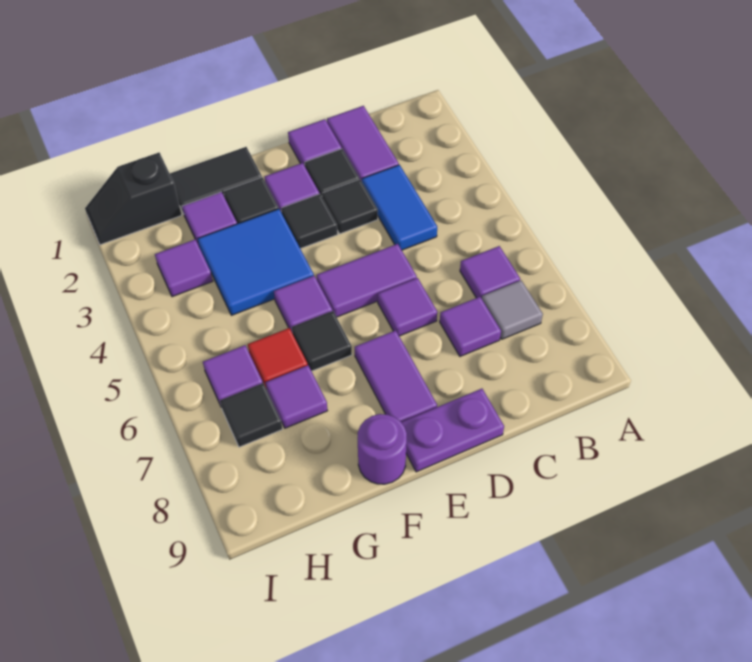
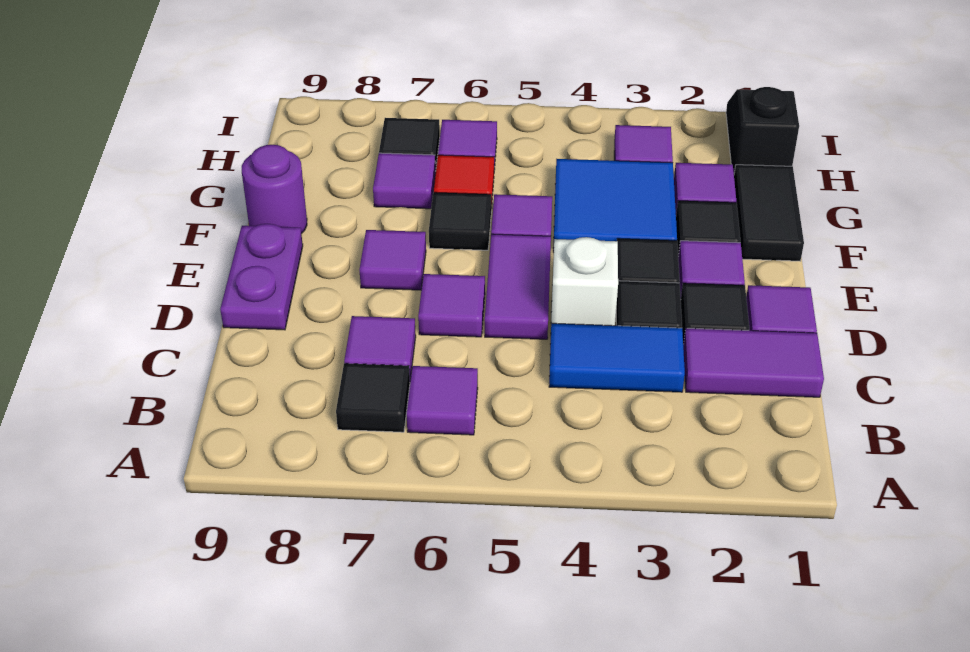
grey 1x1 tile [482,280,543,339] -> black 1x1 tile [336,363,410,432]
none -> white 1x1 brick [551,237,618,326]
purple 1x2 tile [355,330,437,422] -> purple 1x1 tile [360,230,426,290]

